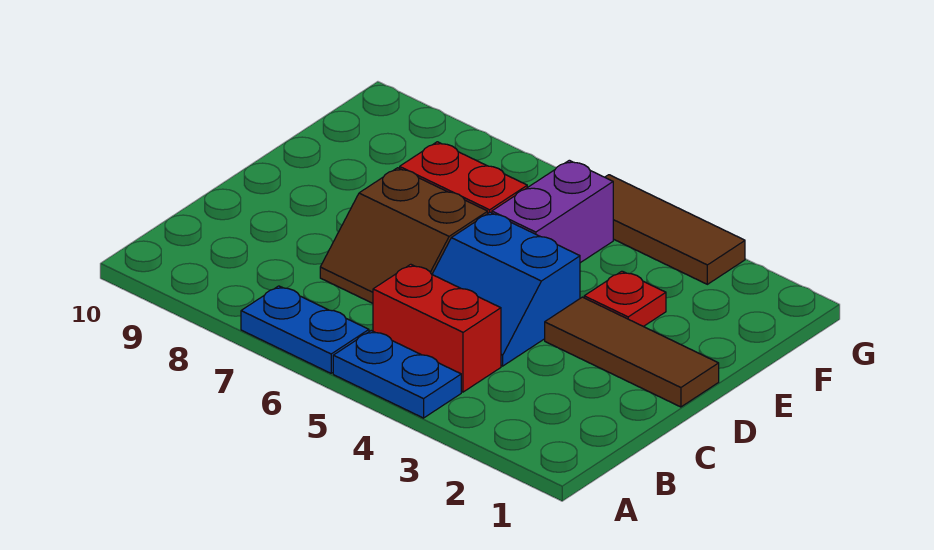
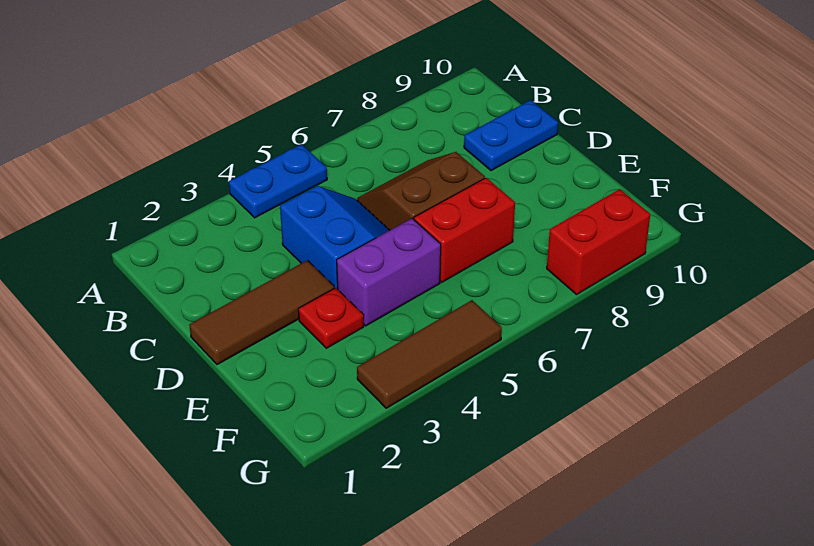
blue 1x2 plate [241,286,369,373] -> blue 1x2 plate moved to [464,100,558,171]
red 1x2 brick [373,264,501,392] -> red 1x2 brick moved to [547,189,650,295]
blue 2x2 slope [432,212,580,366] -> blue 2x2 slope turned to [280,186,390,289]
purple 1x2 brick [492,160,613,263] -> purple 1x2 brick turned to [337,218,441,326]

